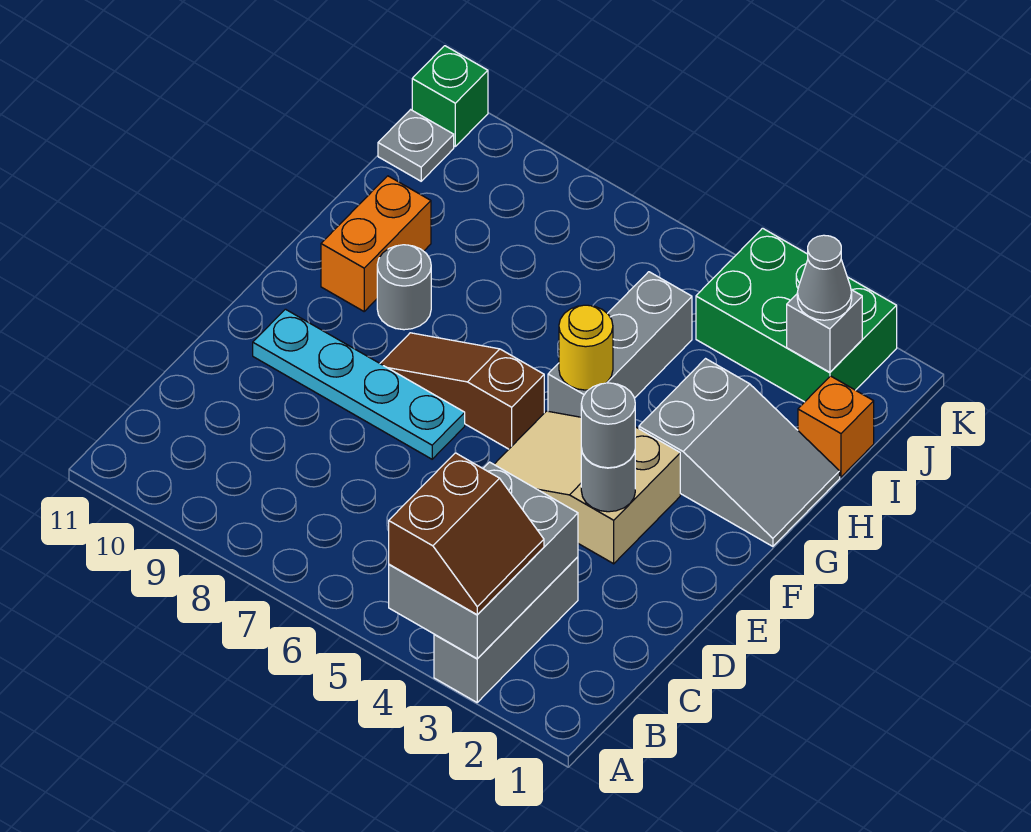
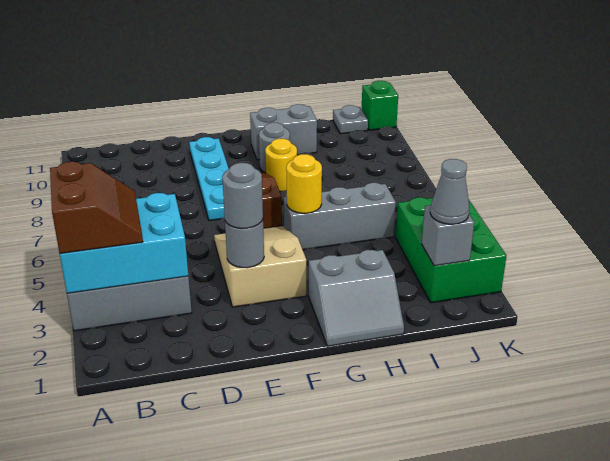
grey 2x3 brick [389,462,578,659] -> cyan 2x3 brick [60,193,188,293]
brown 2x2 slope [389,453,544,615] -> brown 2x2 slope turned to [50,162,143,254]
grey 2x3 slope [639,359,840,546] -> grey 2x2 slope [309,250,404,346]
none -> yellow 1x1 round brick [265,139,297,192]
orange 1x2 brick [321,176,431,311] -> grey 1x2 brick [250,104,317,160]
orange 1x1 brick [798,376,874,477] -> none

